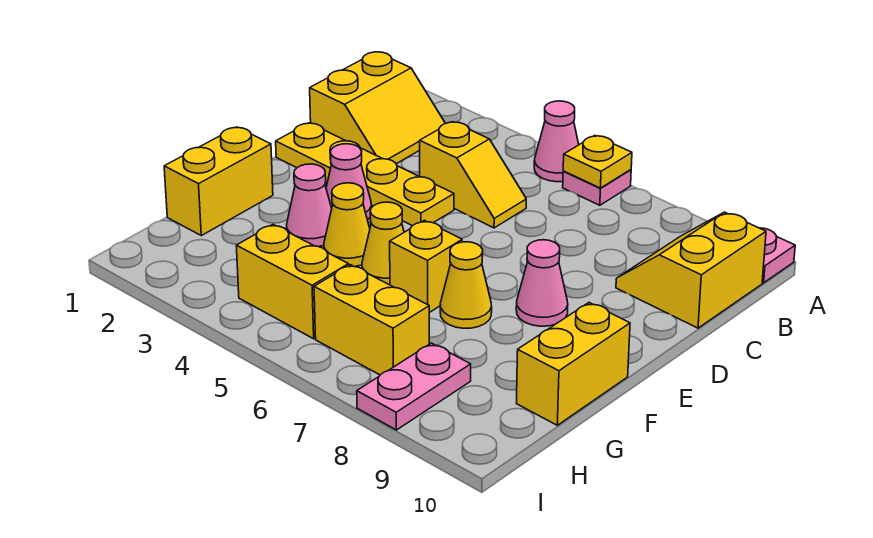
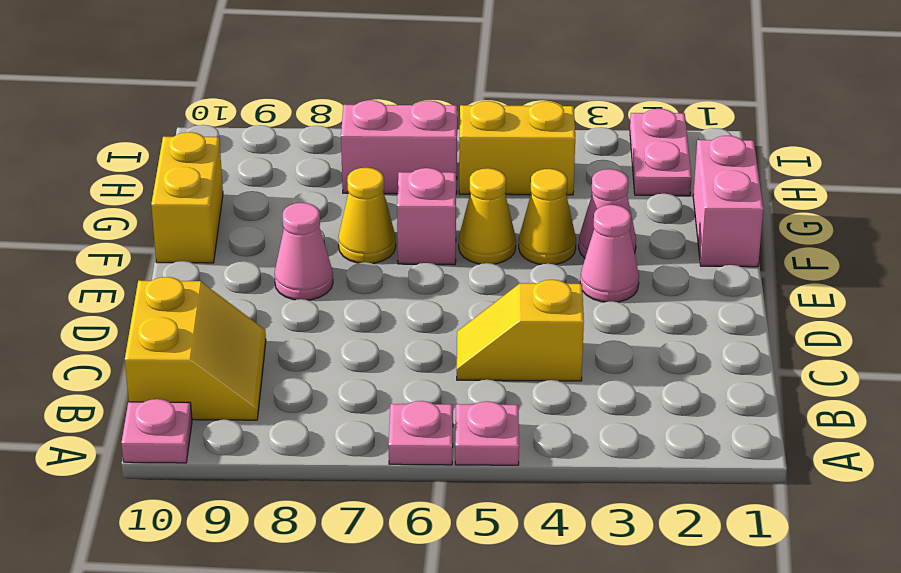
pink 1x1 cone [534,101,579,182] -> pink 1x1 plate [455,401,519,465]
yellow 1x1 plate [563,135,632,188] -> none
yellow 2x2 slope [310,52,446,164] -> none
yellow 1x4 plate [276,123,454,226] -> none
yellow 1x2 brick [164,127,273,236] -> pink 1x2 brick [693,136,763,267]
yellow 1x1 brick [390,220,462,313] -> pink 1x1 brick [397,168,456,265]
yellow 1x2 brick [314,265,429,375] -> pink 1x2 brick [341,100,457,194]
pink 1x2 plate [357,343,471,430] -> pink 1x2 plate moved to [630,109,692,196]

